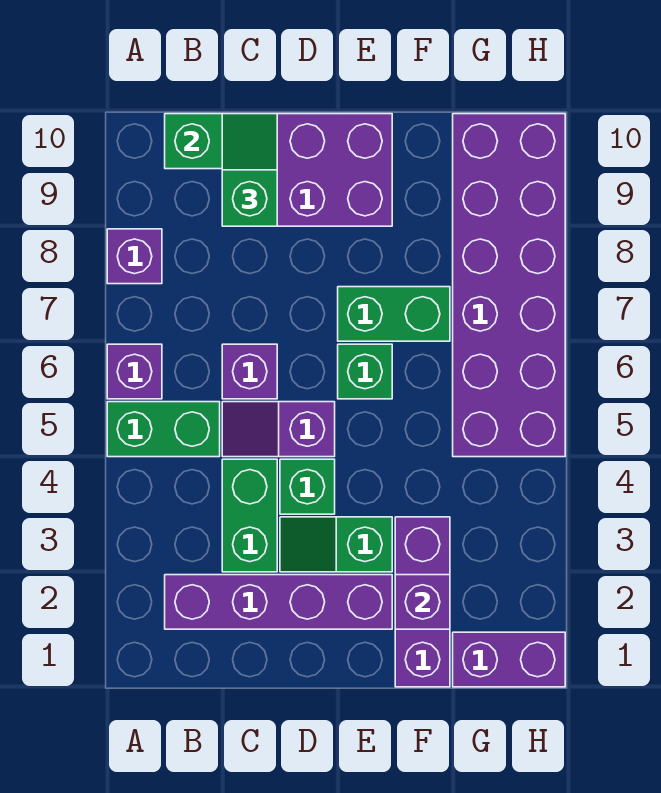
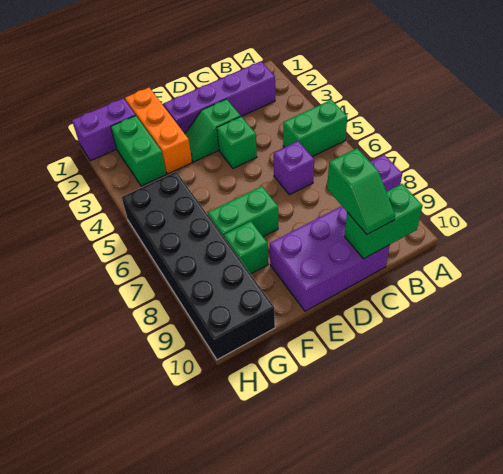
purple 1x1 brick [107,344,162,399] -> none
green 1x2 brick [222,459,277,572] -> green 1x2 brick moved to [111,116,166,186]
purple 1x2 slope [222,402,335,457] -> none
green 1x2 slope [280,517,392,572] -> green 1x2 slope turned to [185,99,241,162]
green 1x1 brick [338,344,392,399] -> green 1x1 brick moved to [224,221,268,274]
purple 1x3 brick [395,517,450,687] -> orange 1x3 brick [125,88,192,174]
purple 1x1 brick [395,575,450,629] -> none
purple 2x6 brick [453,114,565,457] -> black 2x6 brick [122,172,275,360]

